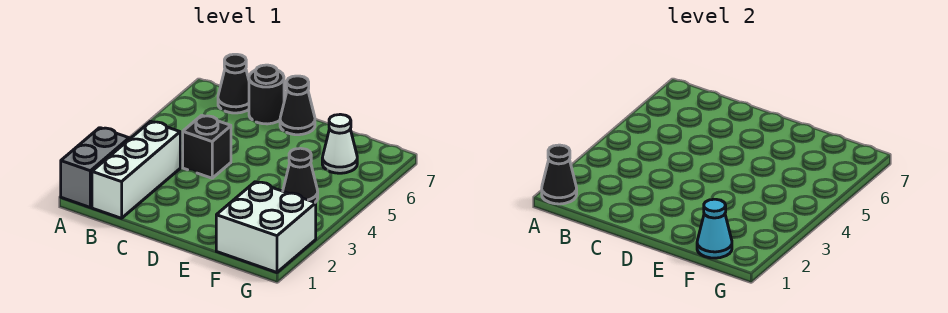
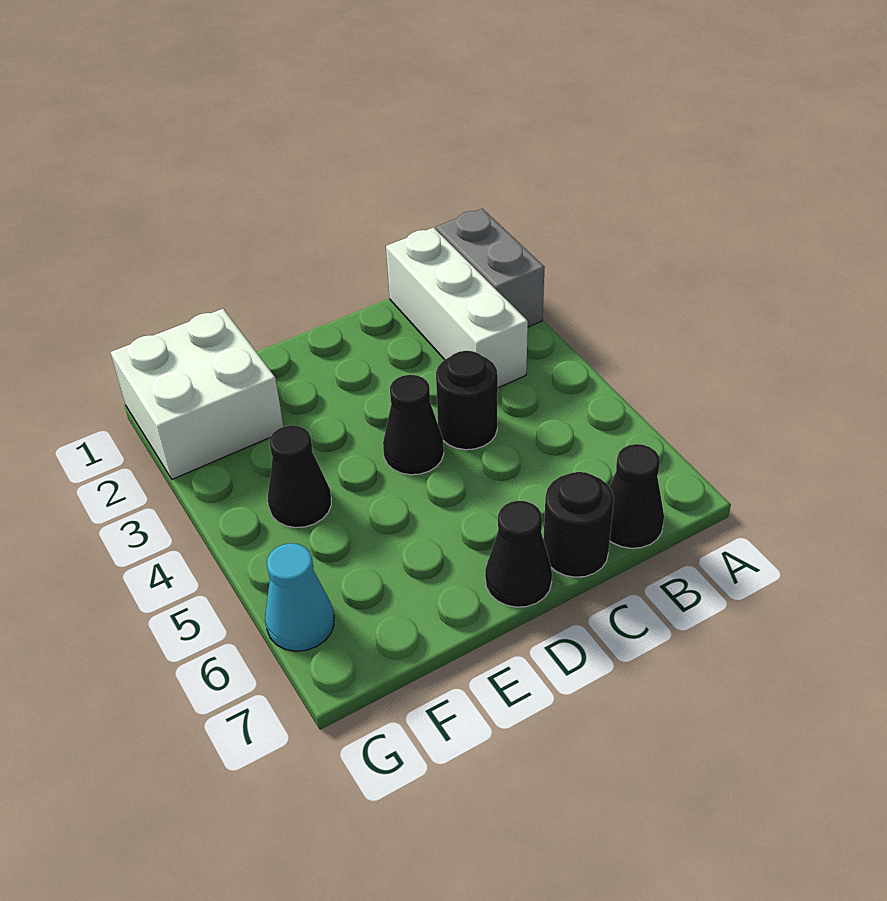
black 1x1 cone [542,145,577,204] -> black 1x1 cone moved to [383,375,444,475]
black 1x1 brick [183,115,231,178] -> black 1x1 round brick [436,351,498,450]
cyan 1x1 cone [697,199,732,258] -> cyan 1x1 cone moved to [265,543,334,651]
white 1x1 cone [322,114,357,173] -> none

